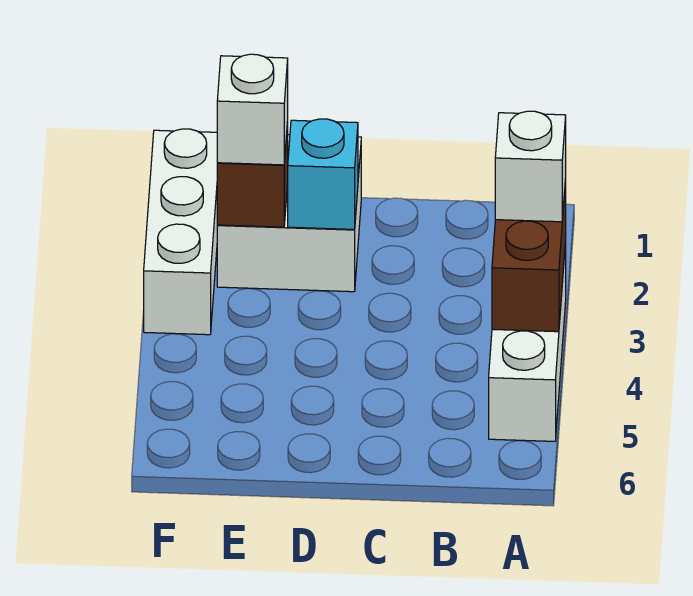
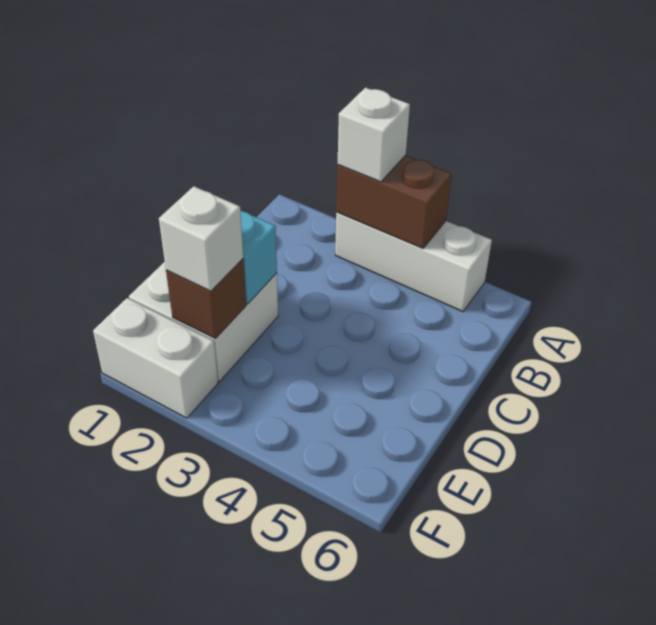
white 1x3 brick [144,129,217,335] -> white 1x2 brick [93,298,218,418]

